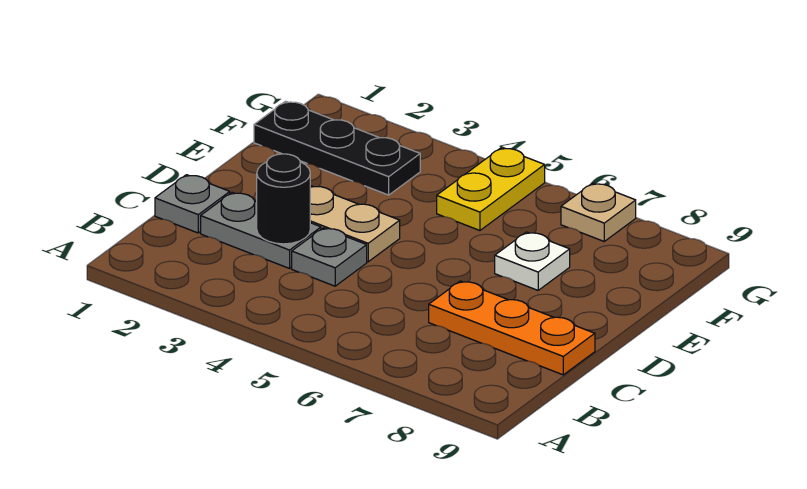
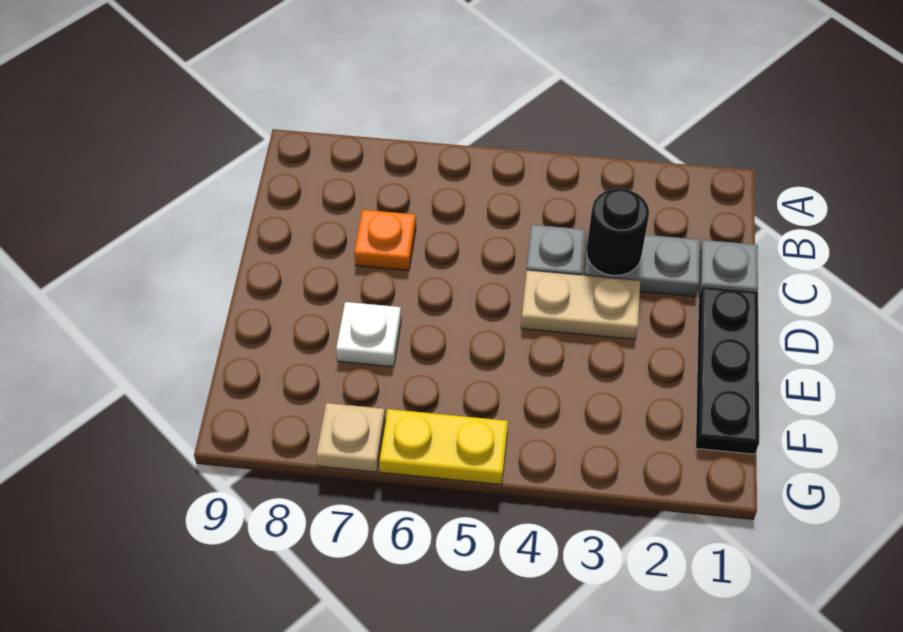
orange 1x3 plate [429,281,595,375] -> orange 1x1 plate [354,210,416,271]
black 1x3 plate [254,101,420,195] -> black 1x3 plate turned to [696,286,759,454]
yellow 1x2 plate [437,148,545,230] -> yellow 1x2 plate turned to [379,409,508,485]

